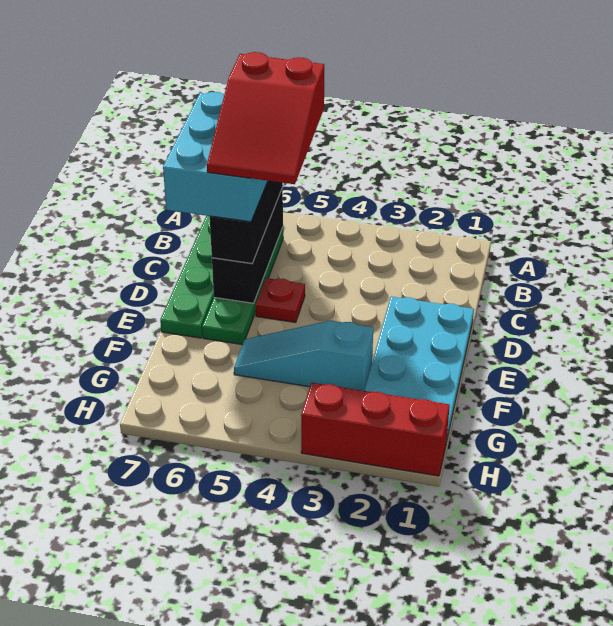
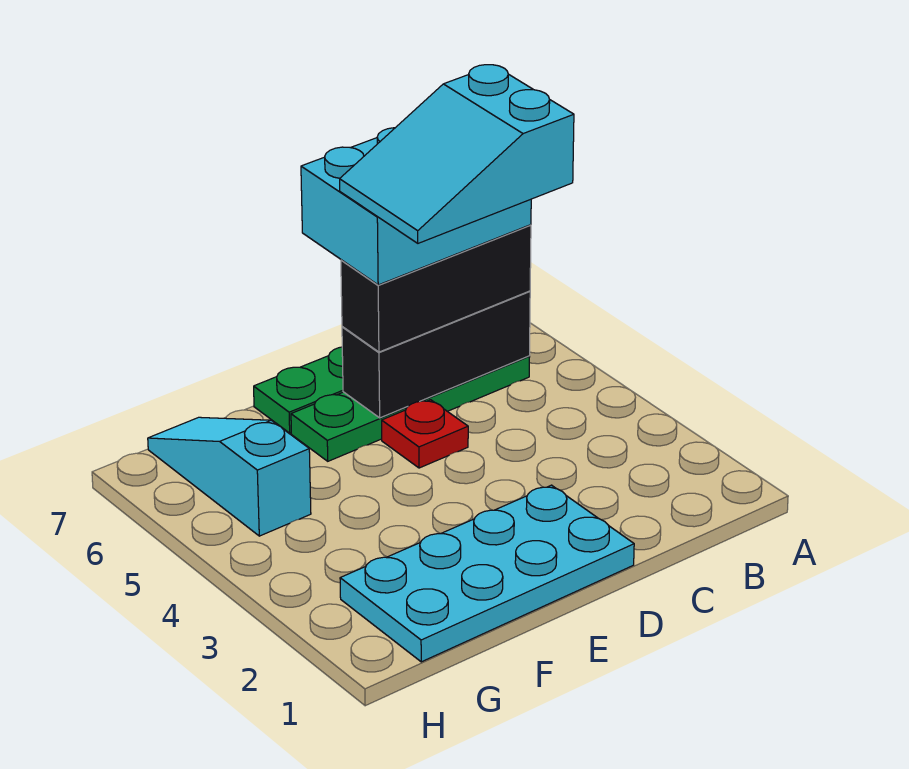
red 2x3 slope [207,52,324,184] -> cyan 2x3 slope [340,65,574,243]
cyan 1x3 slope [234,321,373,391] -> cyan 1x3 slope moved to [148,417,311,536]
red 1x3 brick [301,383,450,476] -> none

